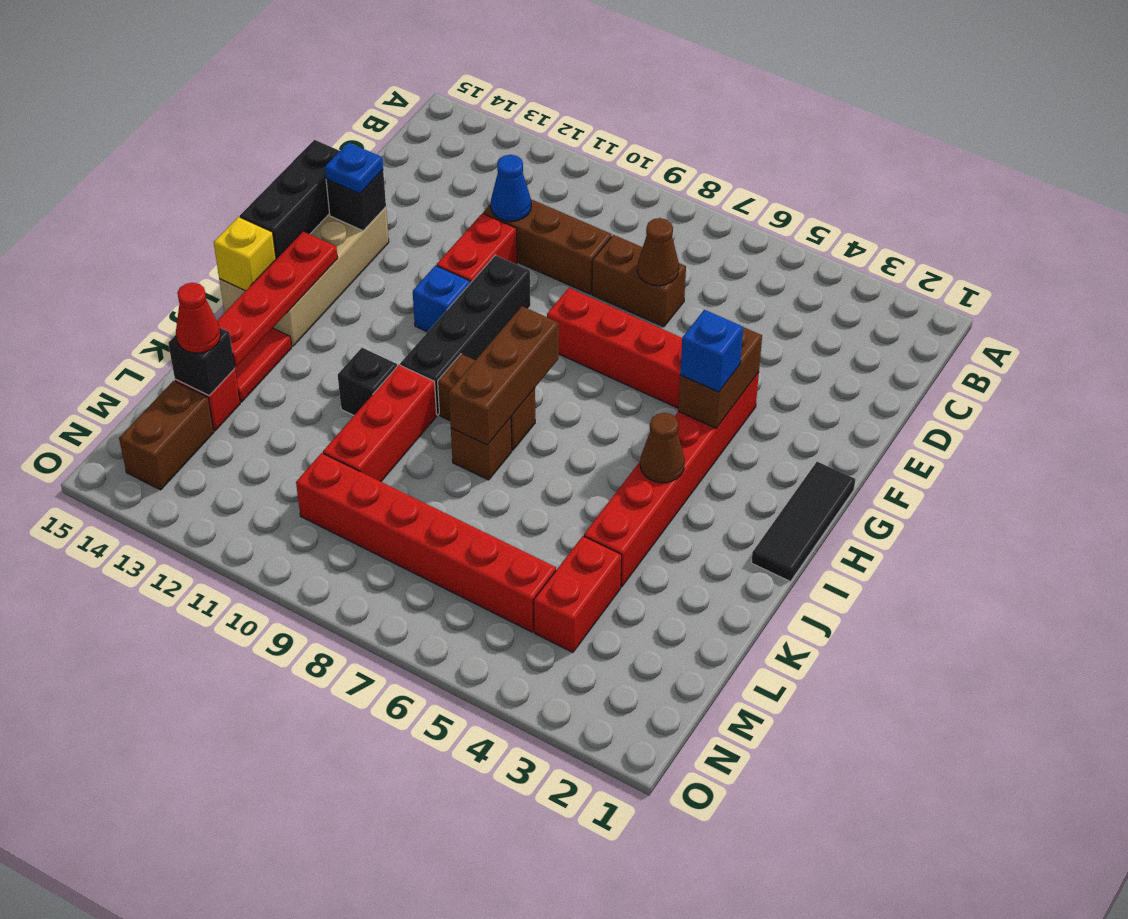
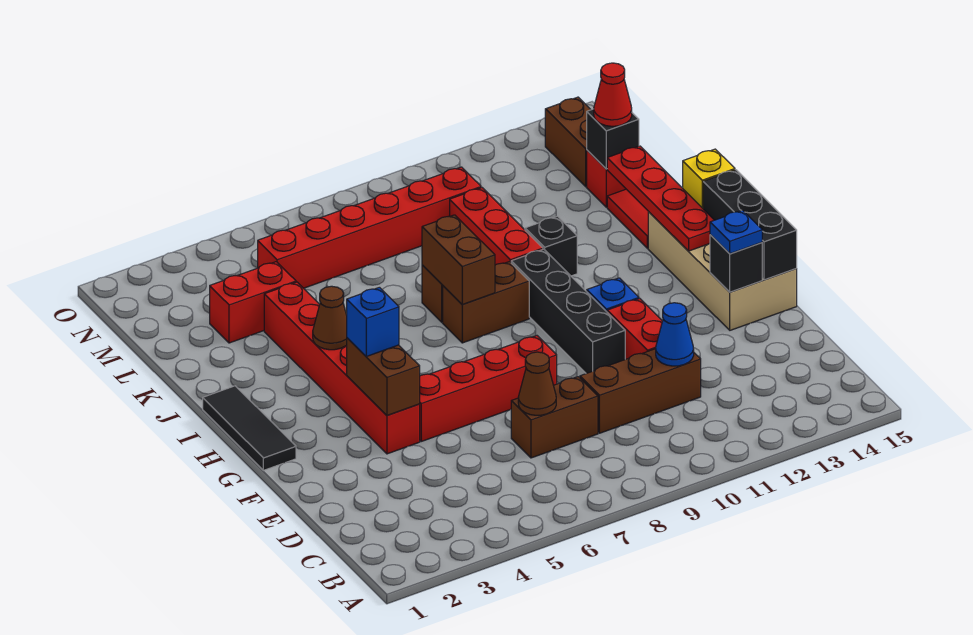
brown 1x3 brick [449,306,559,445] -> brown 1x2 brick [422,215,495,304]
red 1x2 brick [534,536,622,652] -> red 1x2 brick turned to [210,262,296,343]

